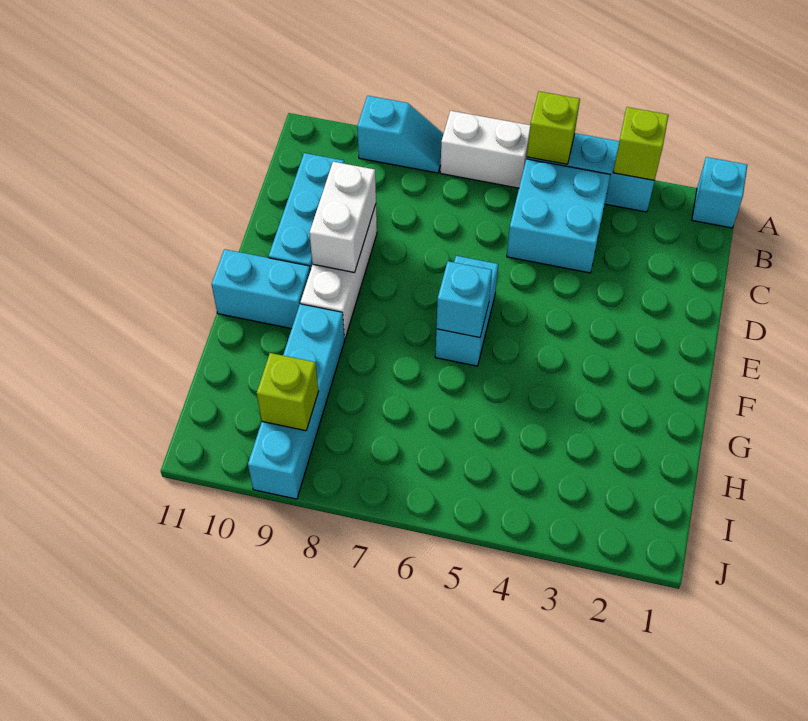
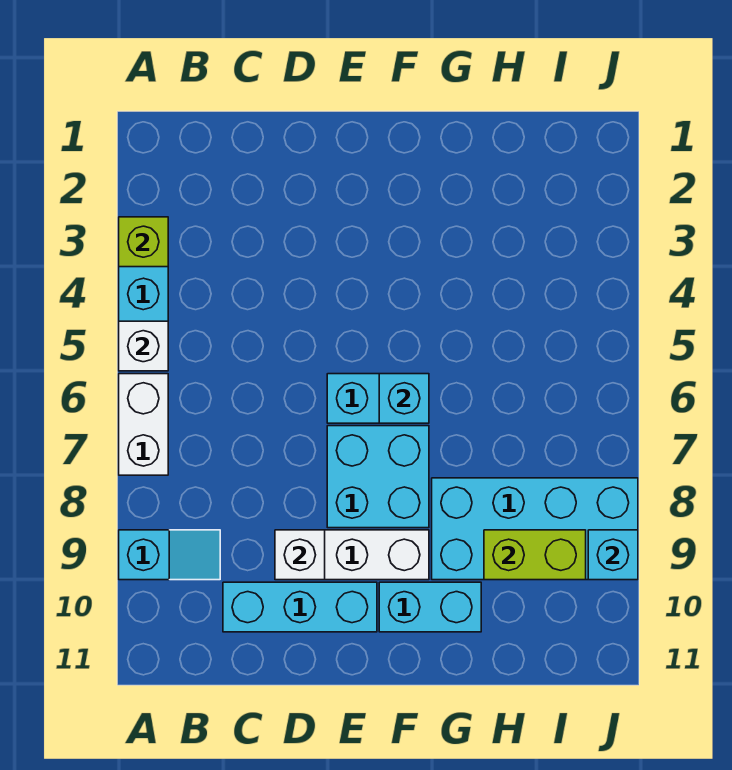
cyan 1x1 brick [692,157,747,228] -> cyan 1x1 brick moved to [588,530,638,580]
lime 1x1 brick [527,91,580,164] -> white 1x1 brick [119,321,168,371]
cyan 1x2 slope [357,96,443,173] -> cyan 1x2 slope turned to [119,530,220,580]
cyan 2x2 brick [507,159,610,273] -> cyan 2x2 brick moved to [327,426,429,528]
white 1x2 brick [310,162,376,273] -> white 1x1 brick [275,530,325,580]
cyan 1x2 brick [212,249,310,329] -> cyan 1x2 brick turned to [379,582,481,632]
cyan 1x4 brick [248,304,345,499] -> cyan 2x4 brick [432,478,638,580]
lime 1x1 brick [257,353,318,431] -> lime 1x2 brick [484,530,586,580]

